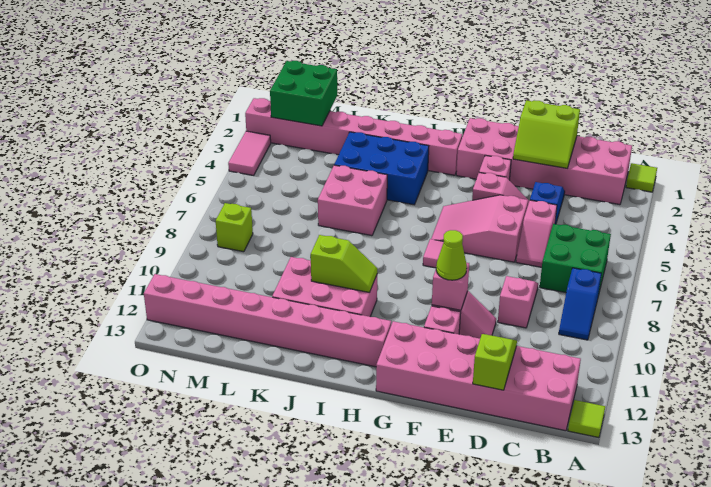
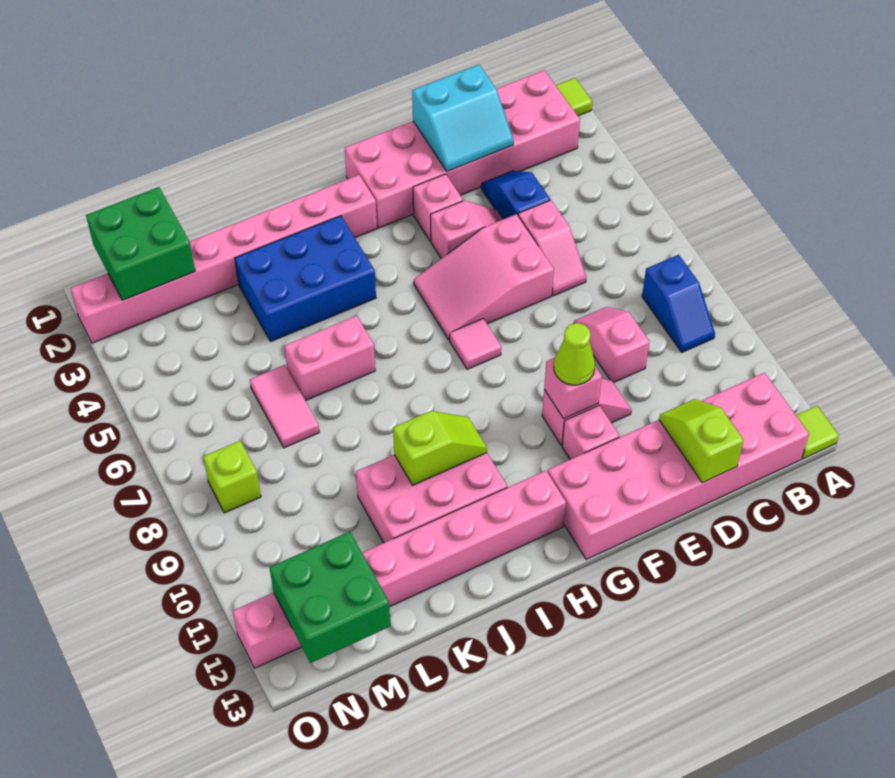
green 2x2 brick [540,224,611,296] -> green 2x2 brick moved to [269,532,390,663]
lime 2x2 slope [513,100,580,168] -> cyan 2x2 slope [412,65,513,171]
pink 2x2 brick [318,165,387,236] -> pink 1x2 brick [285,316,375,401]
pink 1x2 tile [228,131,271,175] -> pink 1x2 tile moved to [250,365,319,448]

